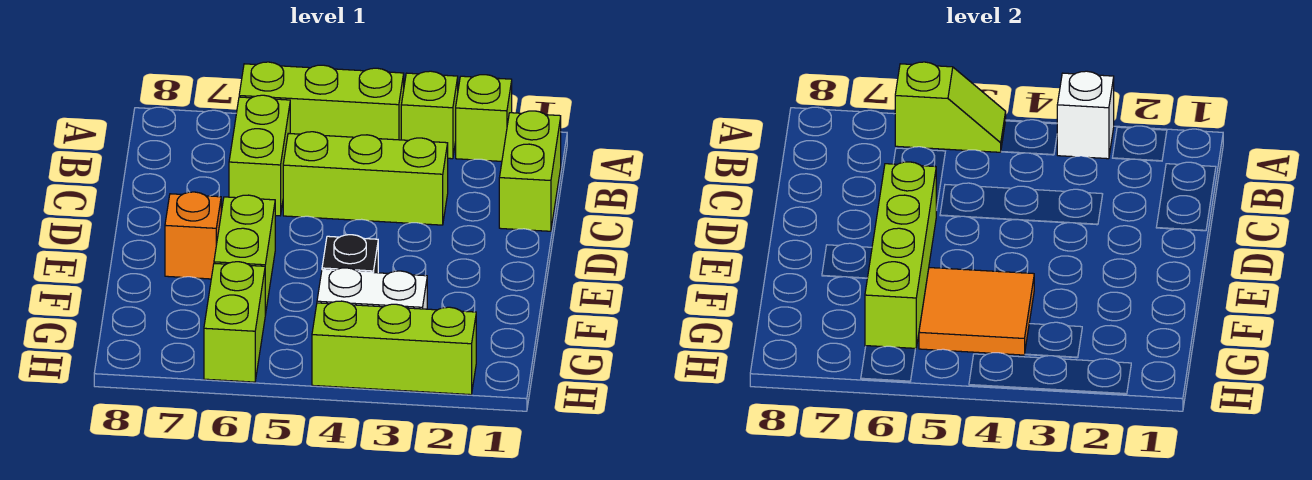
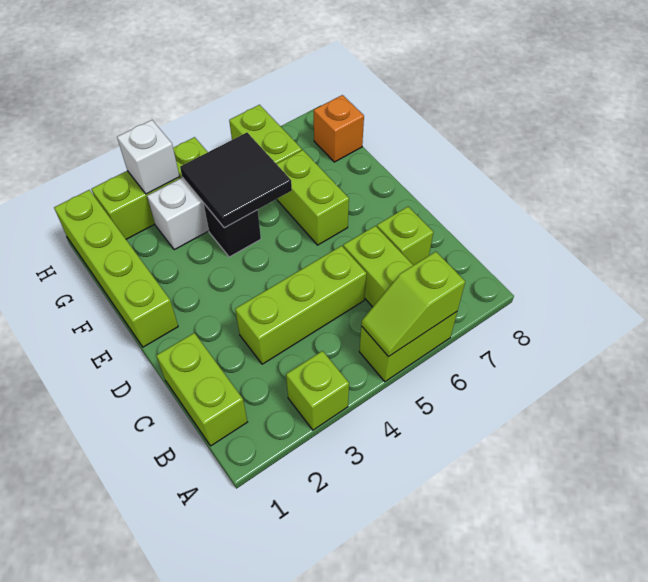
lime 1x1 brick [456,75,512,161] -> lime 1x1 brick moved to [377,207,433,265]
white 1x1 brick [1057,71,1114,159] -> white 1x1 brick moved to [117,120,180,194]
lime 1x3 brick [239,62,404,140] -> lime 1x2 brick [359,312,457,382]
lime 1x4 brick [865,162,936,349] -> lime 1x4 brick moved to [54,190,178,347]
orange 1x1 brick [165,192,221,279] -> orange 1x1 brick moved to [314,95,364,162]
orange 2x2 tile [919,268,1034,355] -> black 2x2 tile [180,133,292,228]

